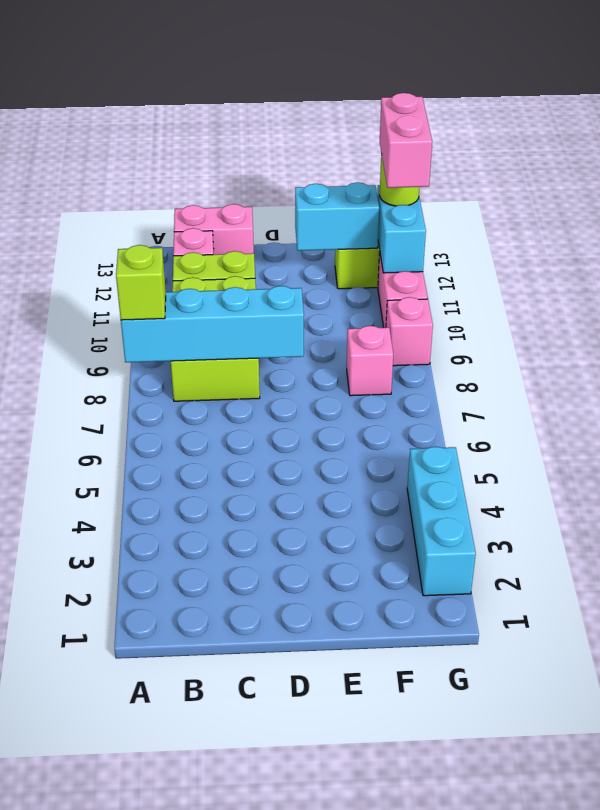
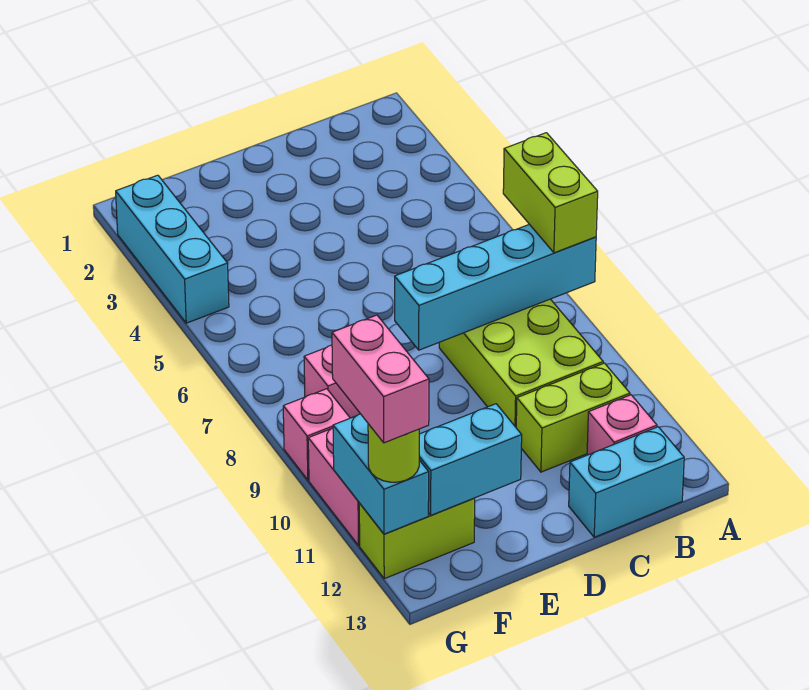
lime 1x1 brick [116,245,166,320] -> lime 1x2 brick [503,133,598,253]
pink 1x2 brick [174,204,254,255] -> cyan 1x2 brick [569,427,684,537]

